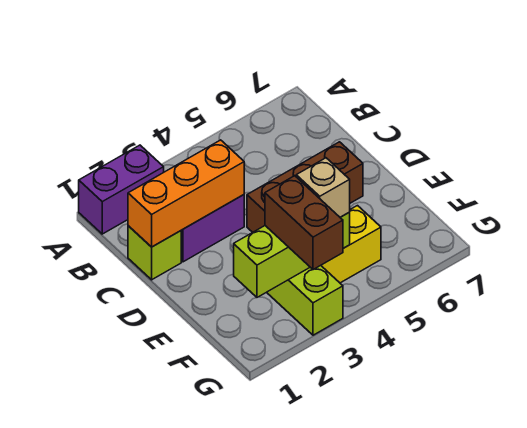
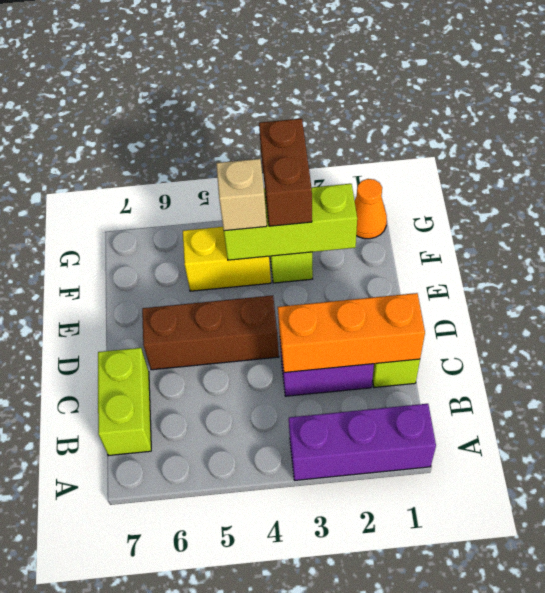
purple 1x2 brick [79,145,164,234] -> purple 1x3 brick [289,404,436,480]
none -> lime 1x2 brick [98,348,151,456]
none -> orange 1x1 cone [355,179,387,239]

